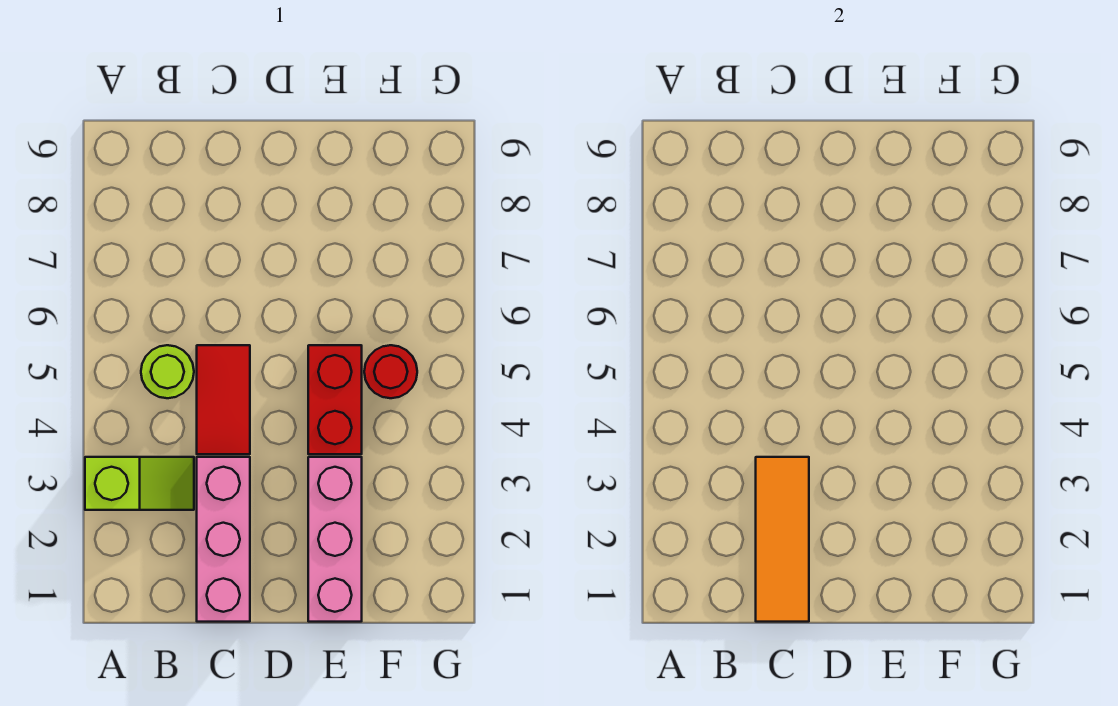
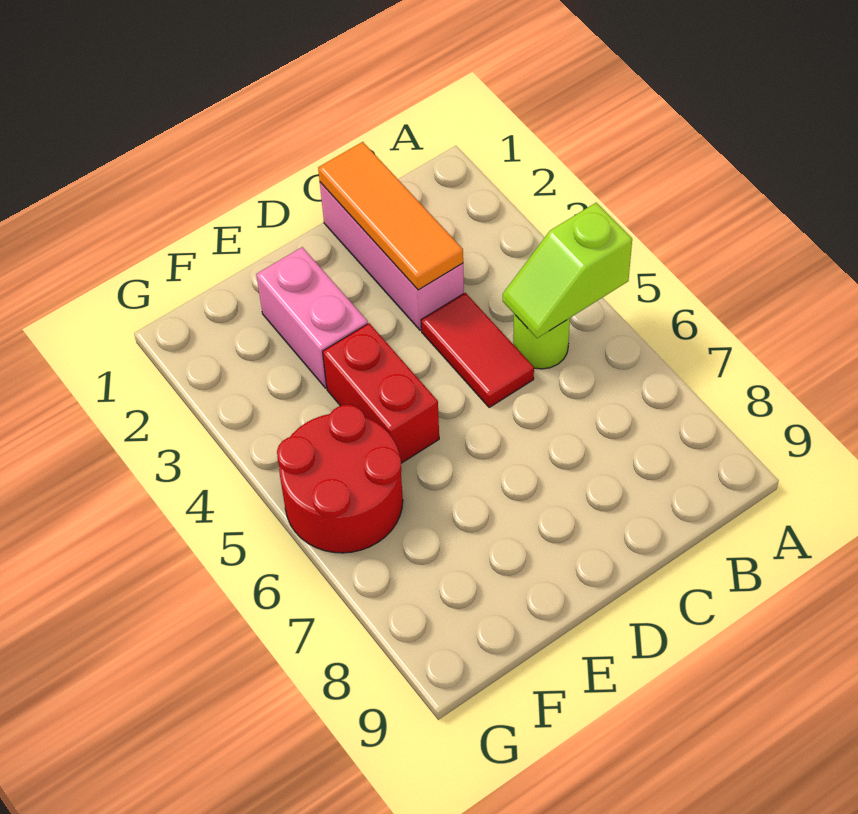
lime 1x2 slope [85,457,194,510] -> lime 1x2 slope moved to [503,203,632,338]
pink 1x3 brick [308,457,362,622] -> pink 1x2 brick [256,247,368,388]
red 1x1 round brick [364,345,417,398] -> red 2x2 round brick [277,405,403,553]

